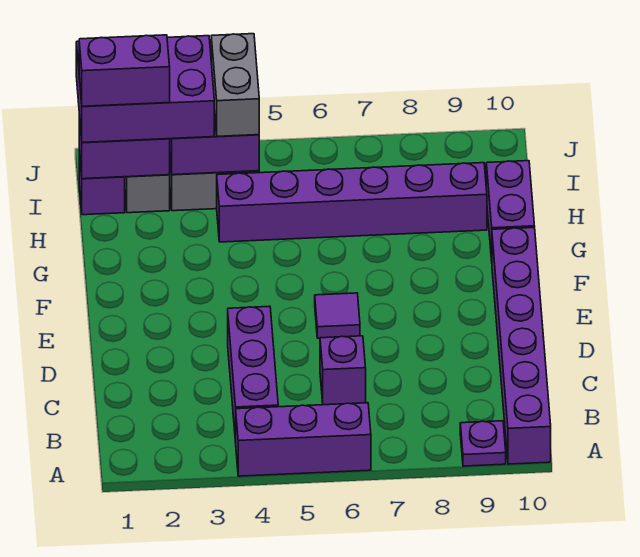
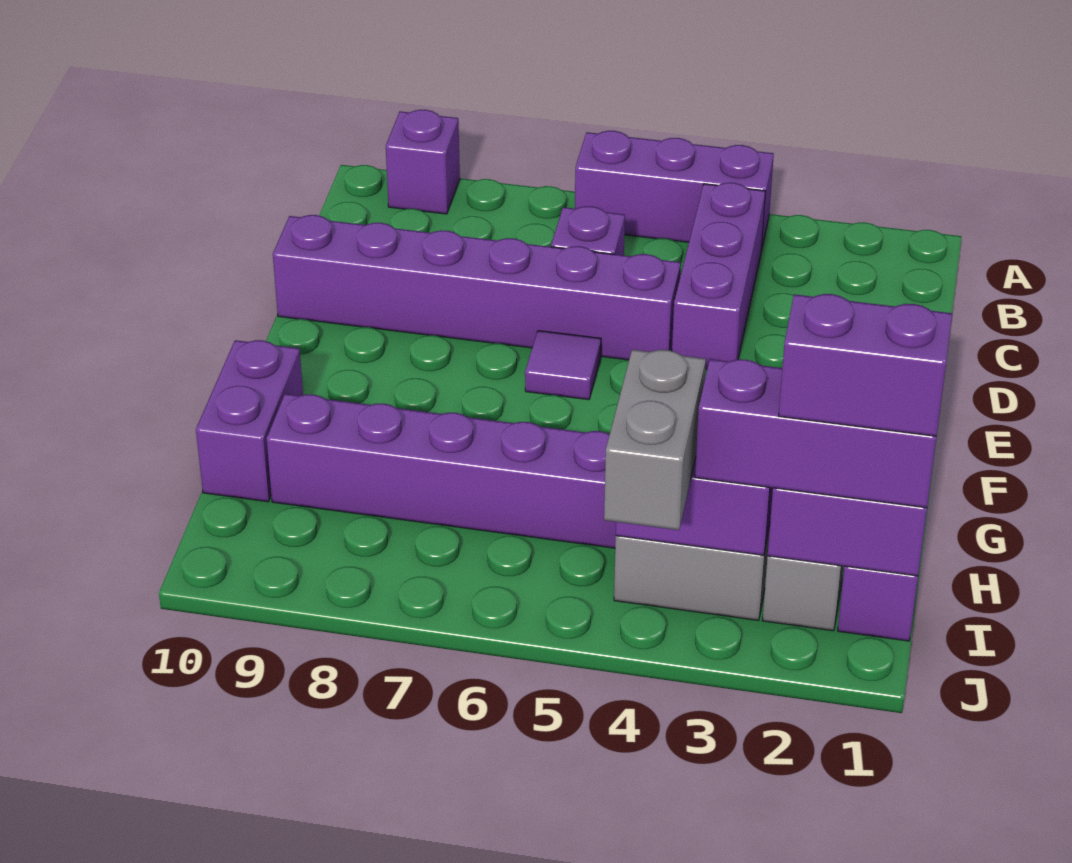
purple 1x1 plate [460,421,506,466] -> purple 1x1 brick [386,110,460,214]
purple 1x6 brick [492,228,551,464] -> purple 1x6 brick turned to [273,215,681,360]
purple 2x3 brick [76,36,214,143] -> purple 1x3 brick [695,359,937,508]

